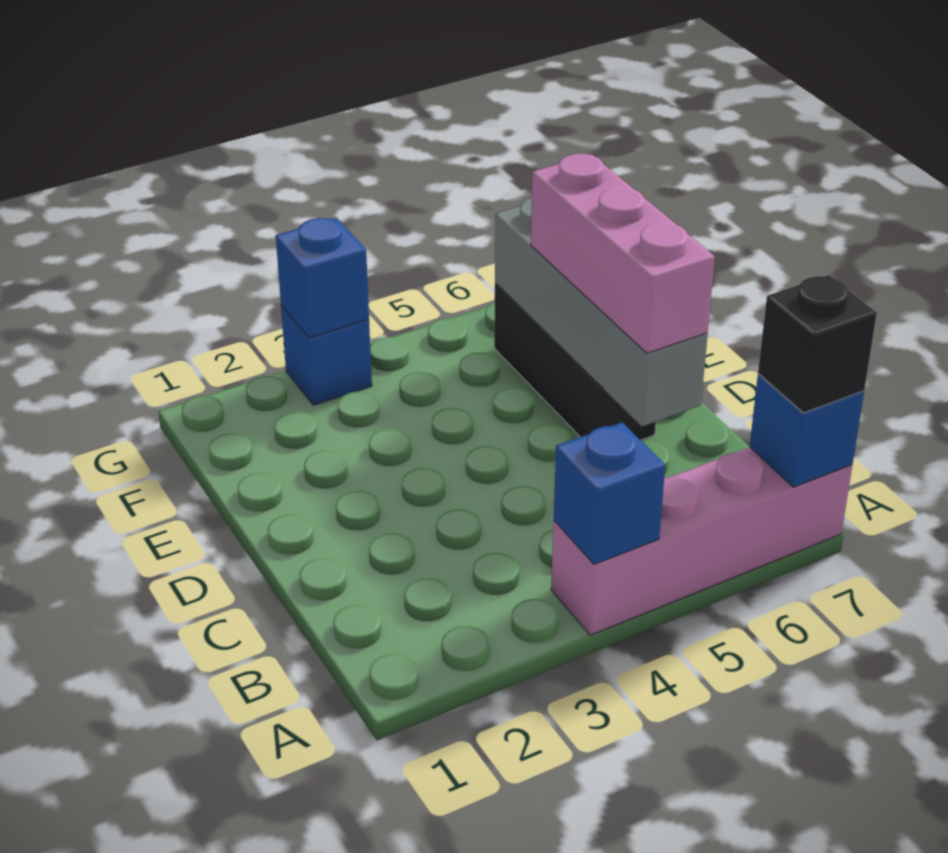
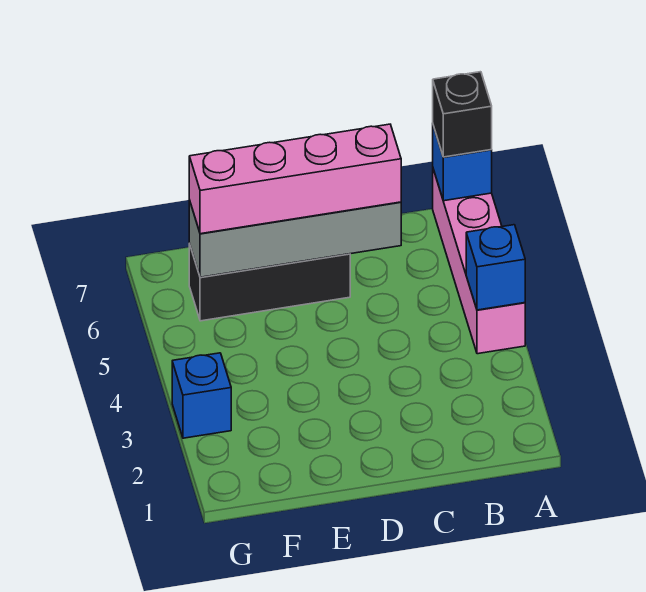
pink 1x3 brick [531,154,715,353] -> pink 1x4 brick [189,124,401,234]
blue 1x1 brick [276,218,369,338] -> none

